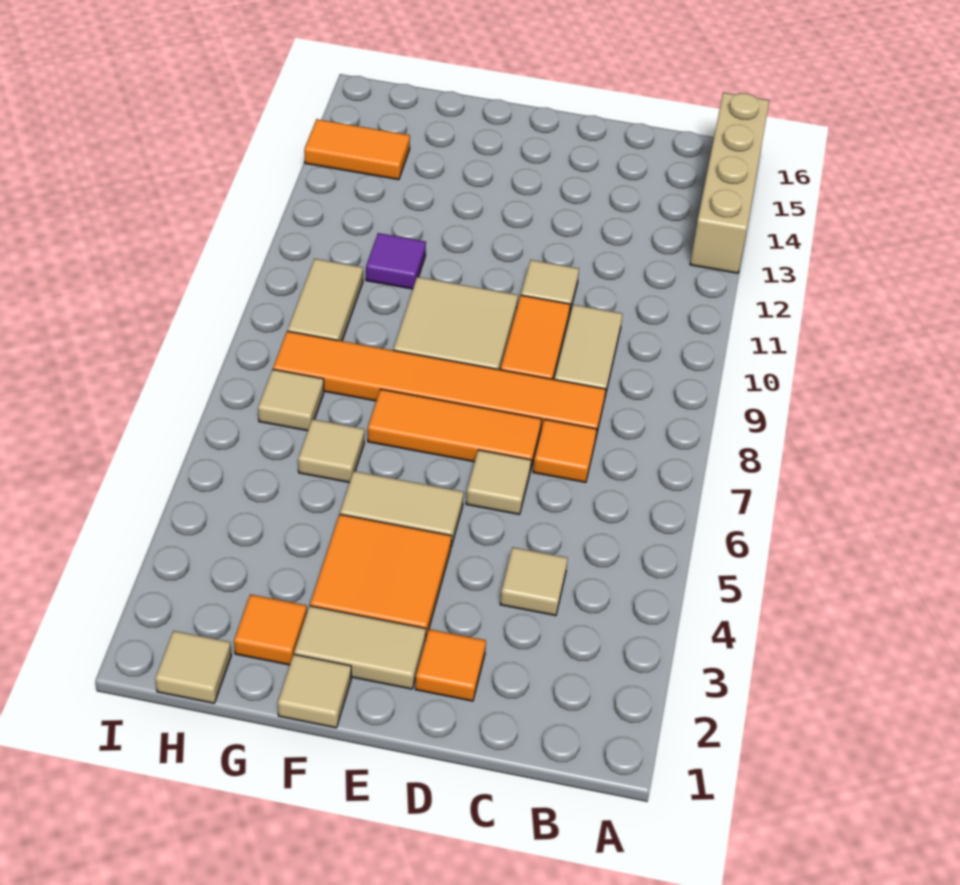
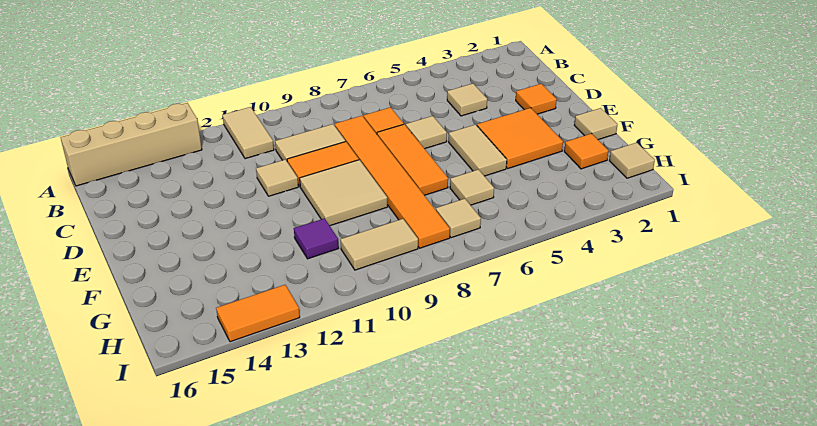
tan 1x2 tile [294,606,426,689] -> tan 1x2 tile moved to [223,107,274,159]
orange 1x2 tile [304,119,410,180] -> orange 1x2 tile turned to [216,285,300,342]

